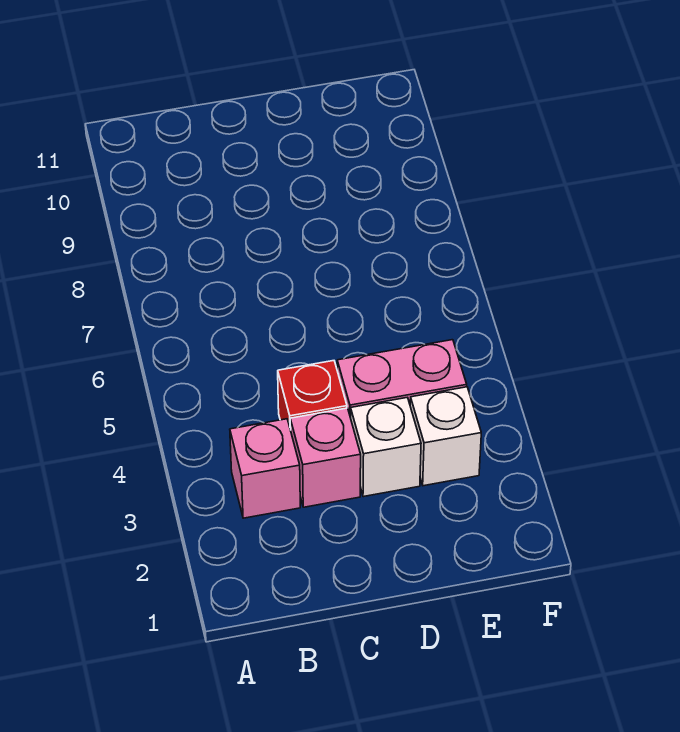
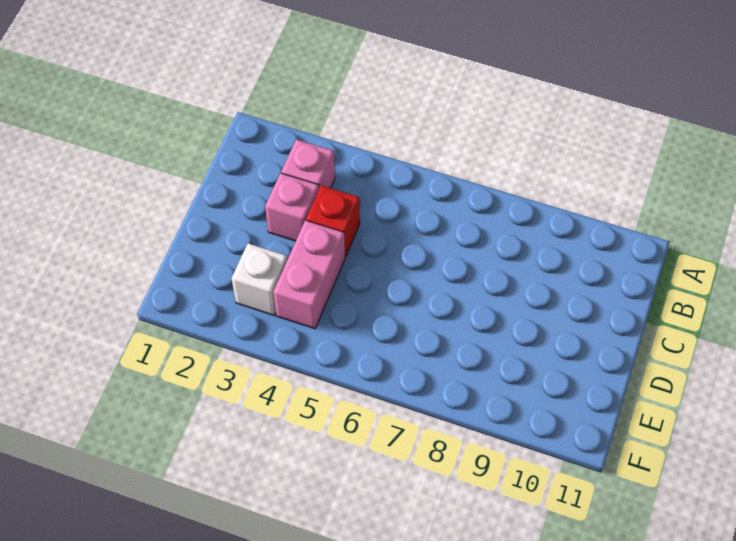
white 1x1 brick [351,397,421,497] -> none

